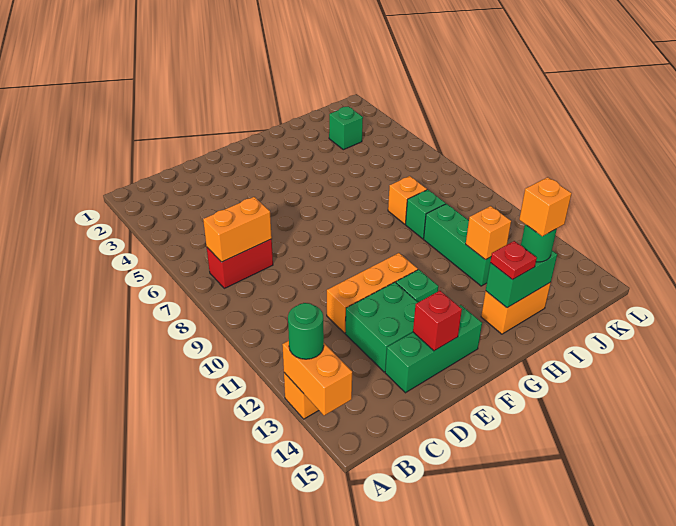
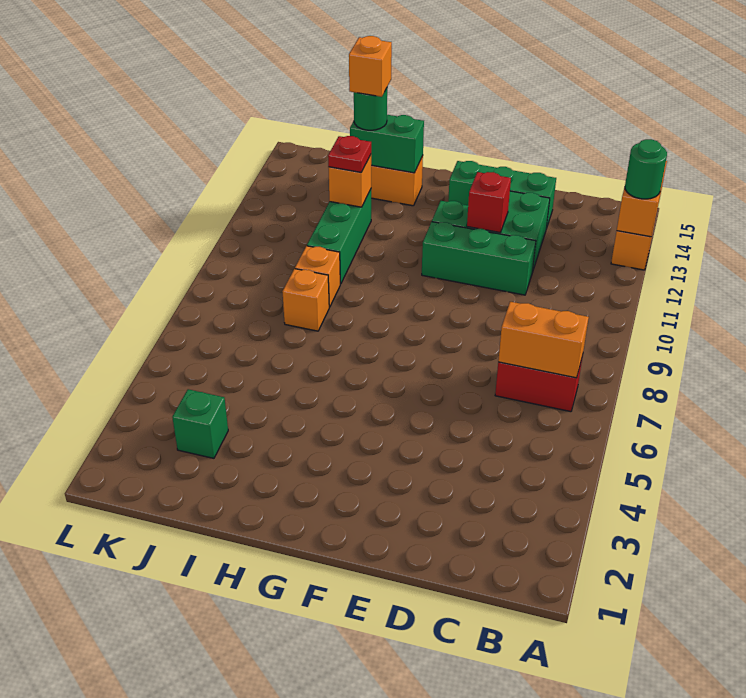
orange 1x3 brick [327,253,418,333] -> green 1x3 brick [422,222,536,295]
red 1x1 brick [413,291,462,351] -> red 1x1 brick moved to [467,172,511,232]
red 1x1 plate [490,241,537,280] -> red 1x1 plate moved to [328,136,371,172]
green 1x1 brick [405,190,446,239] -> orange 1x1 brick [295,246,340,307]

